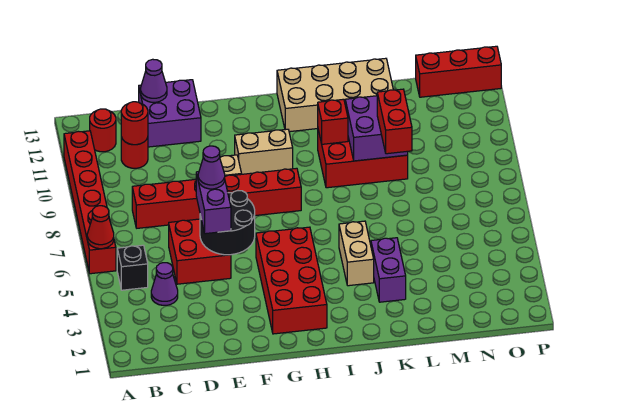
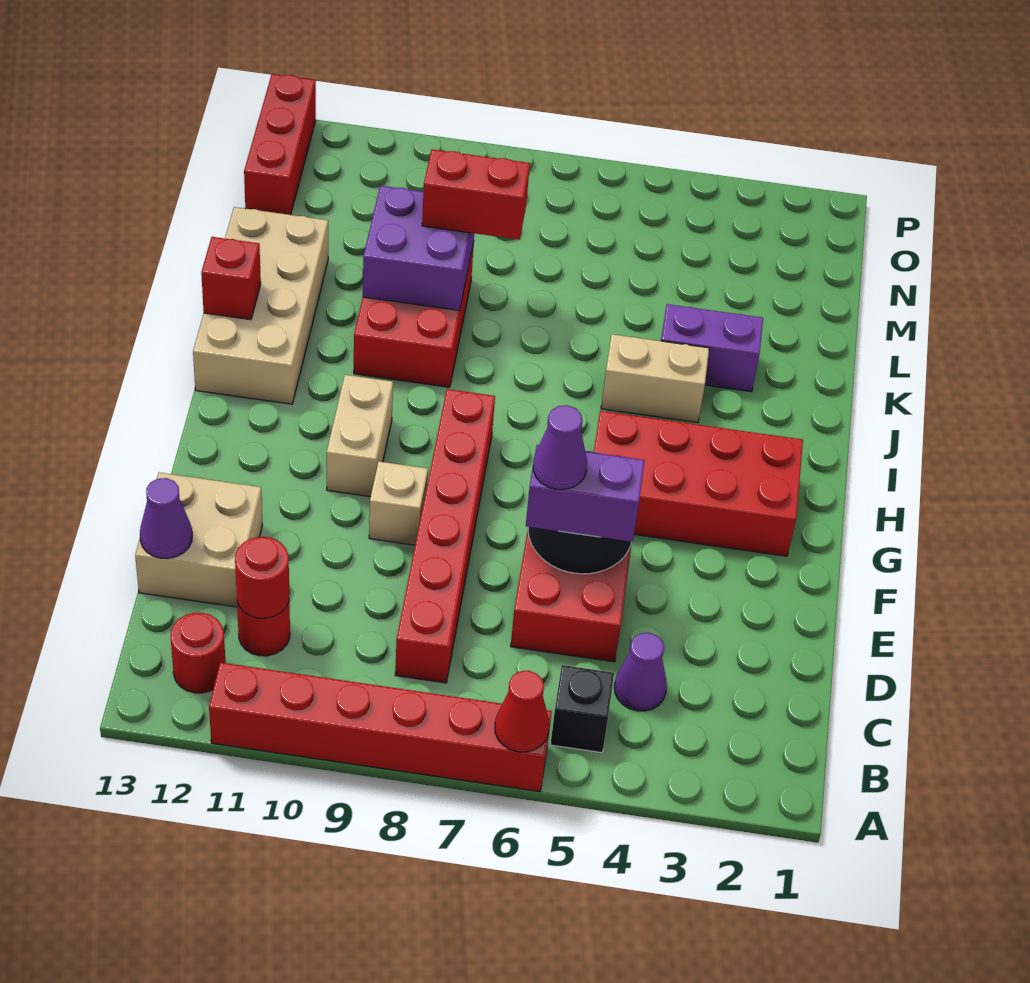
purple 2x2 brick [139,80,201,147] -> tan 2x2 brick [135,472,262,607]
red 1x1 brick [318,99,348,144] -> red 1x1 brick moved to [201,237,261,320]

